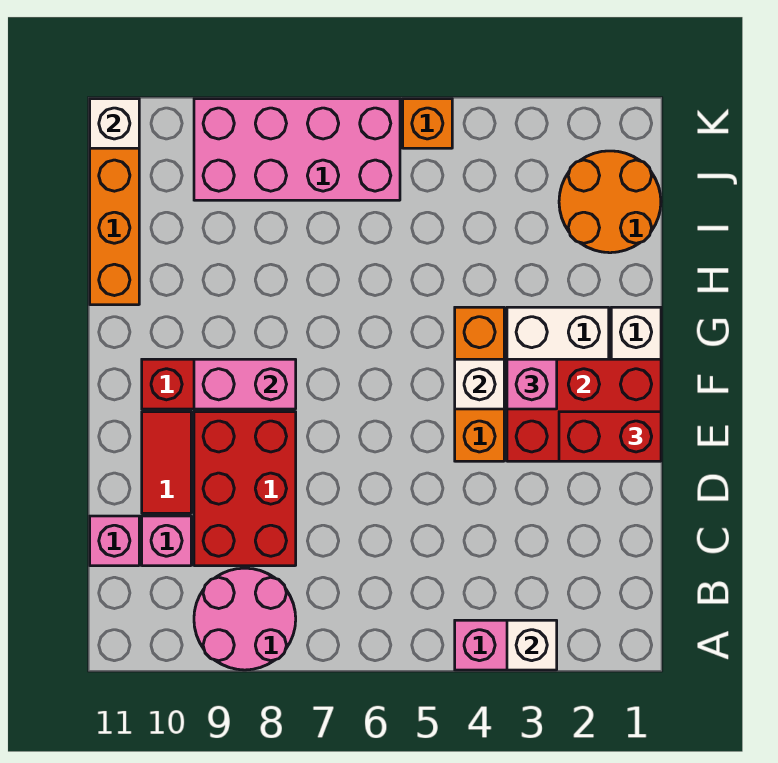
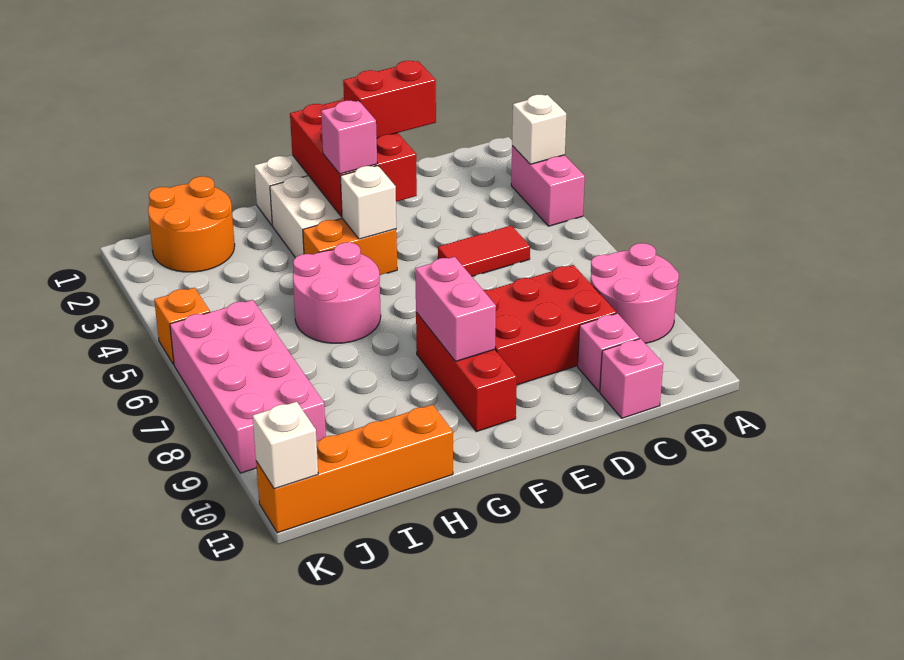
red 1x2 tile [142,412,191,513] -> red 1x2 tile moved to [438,225,530,276]
red 1x2 brick [559,412,661,461] -> red 1x2 brick turned to [343,61,436,138]
orange 1x3 brick [455,307,504,461] -> orange 1x2 brick [303,218,397,275]
none -> pink 2x2 round brick [293,242,381,343]

